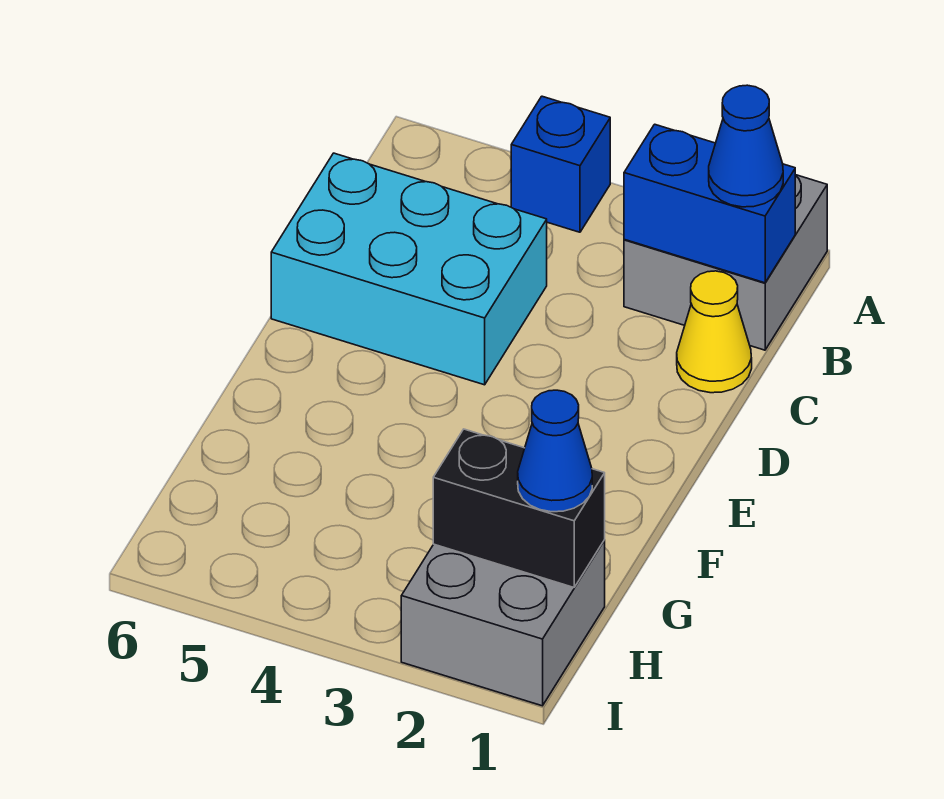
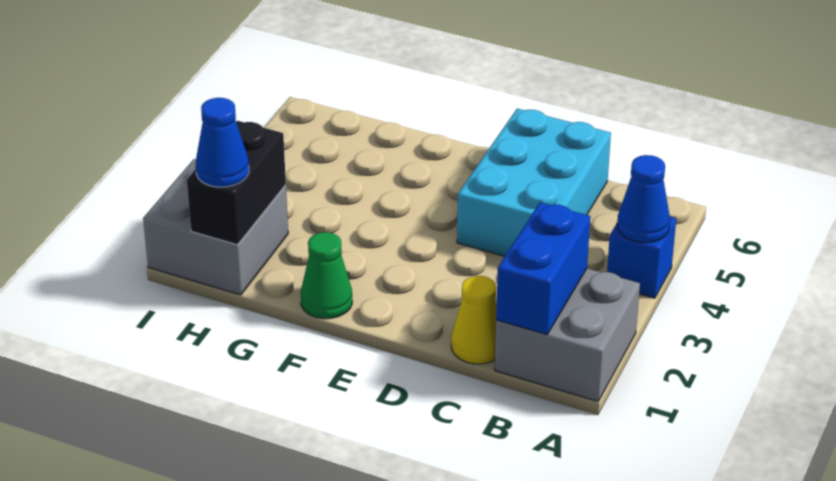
blue 1x1 cone [709,85,783,207] -> blue 1x1 cone moved to [617,155,670,243]
none -> green 1x1 cone [301,232,352,319]

